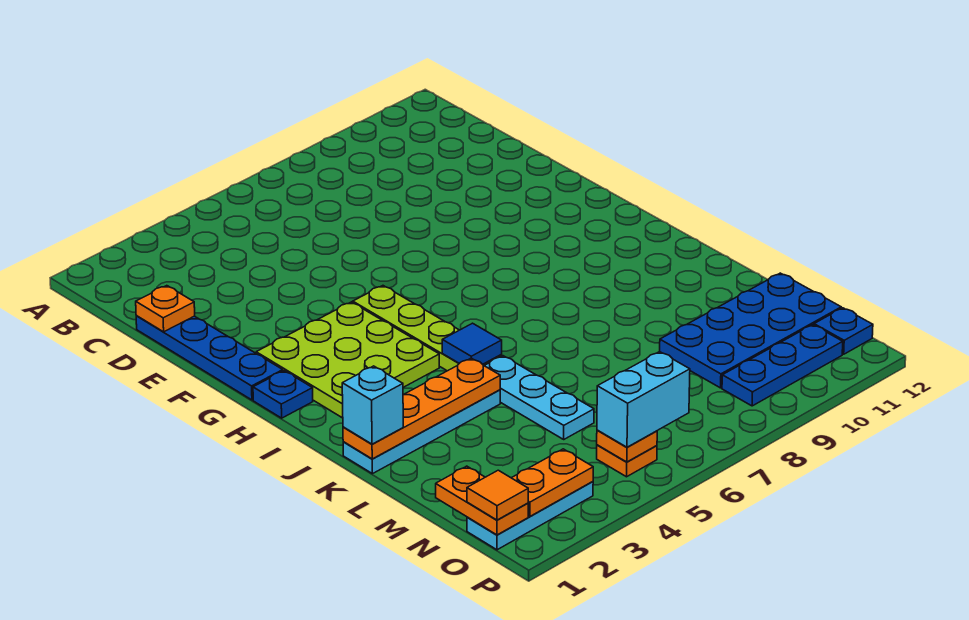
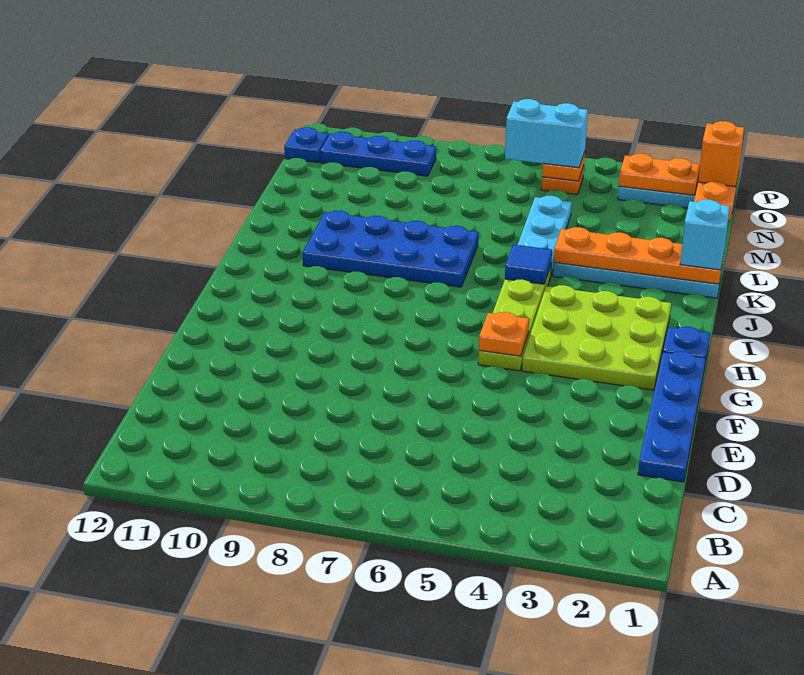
orange 1x1 plate [136,286,195,332] -> orange 1x1 plate moved to [479,312,529,356]
blue 2x4 plate [660,273,841,388] -> blue 2x4 plate moved to [303,211,478,287]
orange 1x1 tile [467,470,528,520] -> orange 1x1 brick [698,121,744,187]

